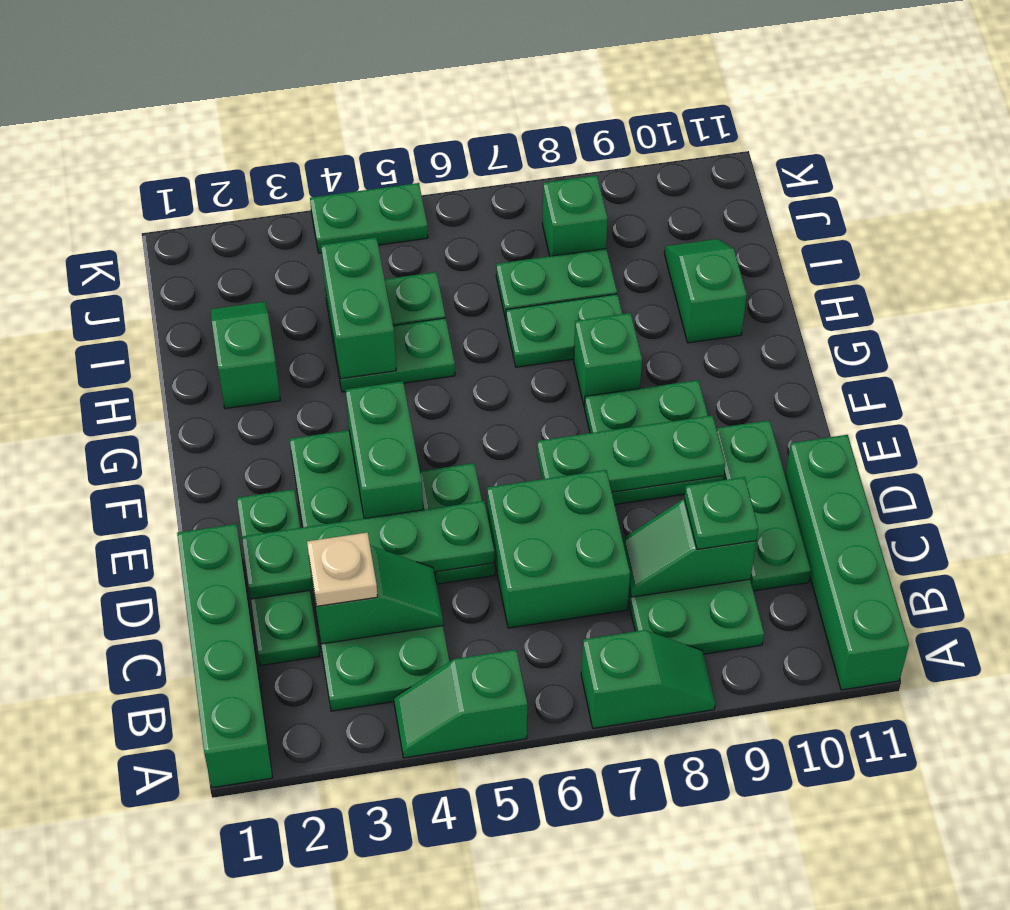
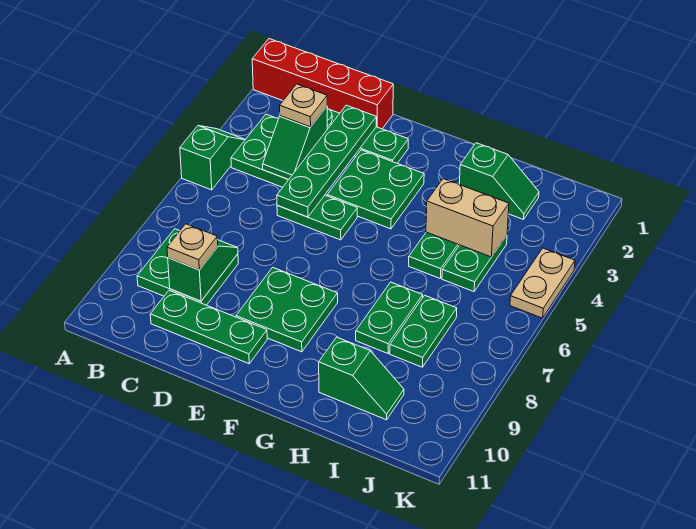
green 1x4 brick [177,524,273,788] -> red 1x4 brick [252,39,393,129]
green 1x2 slope [581,630,715,728] -> none
green 1x4 brick [785,435,909,690] -> none
green 2x2 brick [487,470,630,628] -> none
green 1x1 plate [684,477,758,550] -> tan 1x1 plate [167,224,218,270]
green 1x2 brick [346,381,423,518] -> none
green 1x3 plate [537,415,725,492] -> none
green 1x1 brick [574,313,642,407] -> none
green 1x2 brick [321,237,396,379] -> tan 1x2 brick [426,179,509,257]
green 1x1 brick [542,175,608,256] -> none
green 1x2 plate [310,183,428,253] -> tan 1x2 plate [510,248,575,318]

